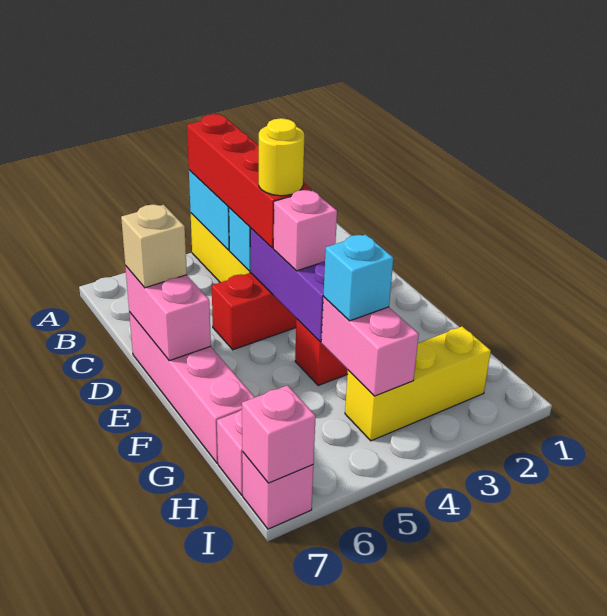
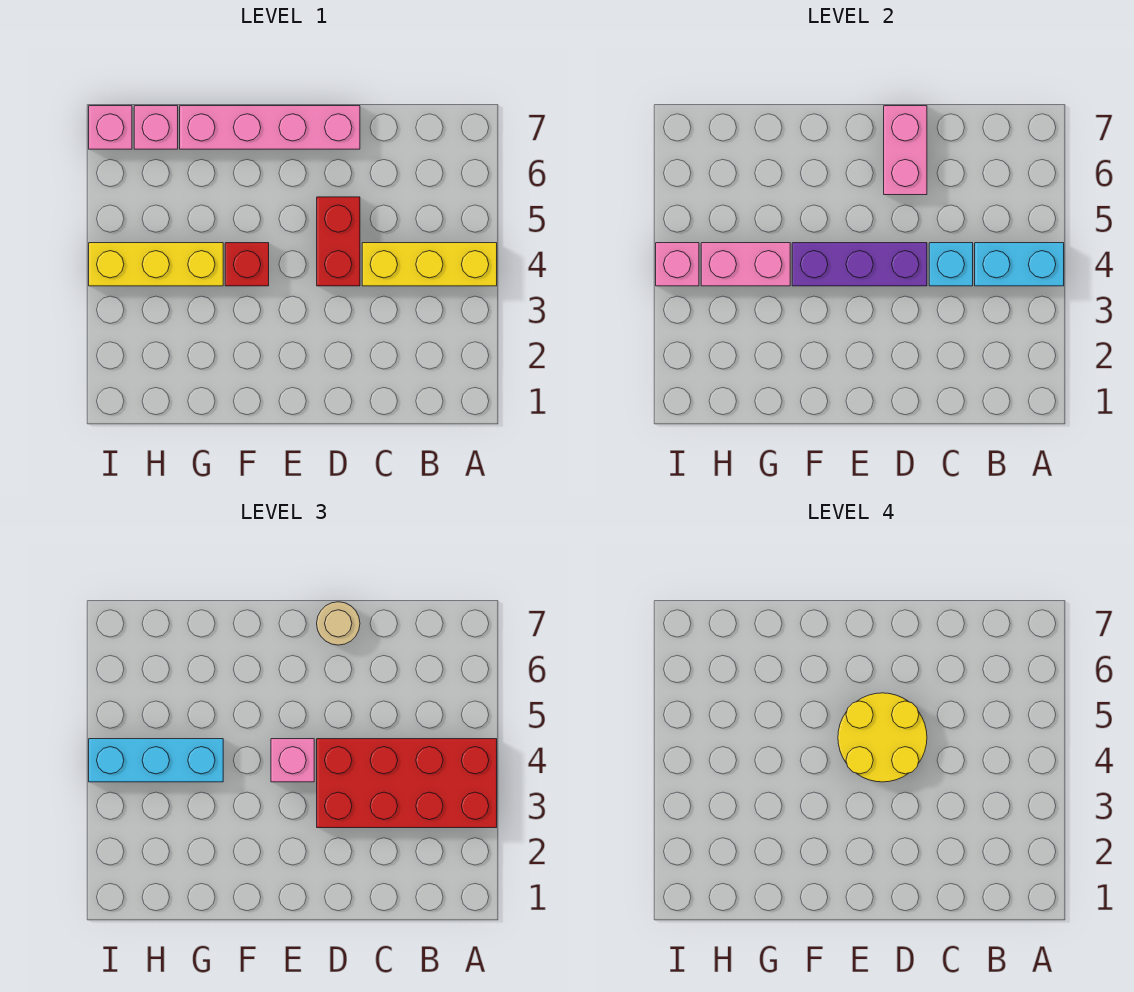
red 1x4 brick [187,114,311,248] -> red 2x4 brick [317,739,497,828]
yellow 1x1 round brick [259,118,304,196] -> yellow 2x2 round brick [838,693,927,782]
pink 1x2 brick [125,266,211,361] -> pink 1x2 brick turned to [884,106,927,195]
tan 1x1 brick [121,204,187,288] -> tan 1x1 round brick [317,602,360,645]
cyan 1x1 brick [323,234,393,321] -> cyan 1x3 brick [89,739,223,782]
yellow 1x3 brick [345,326,491,441] -> yellow 1x3 brick turned to [89,243,223,286]
pink 1x1 brick [242,385,316,483] -> pink 1x1 brick moved to [656,243,699,286]

